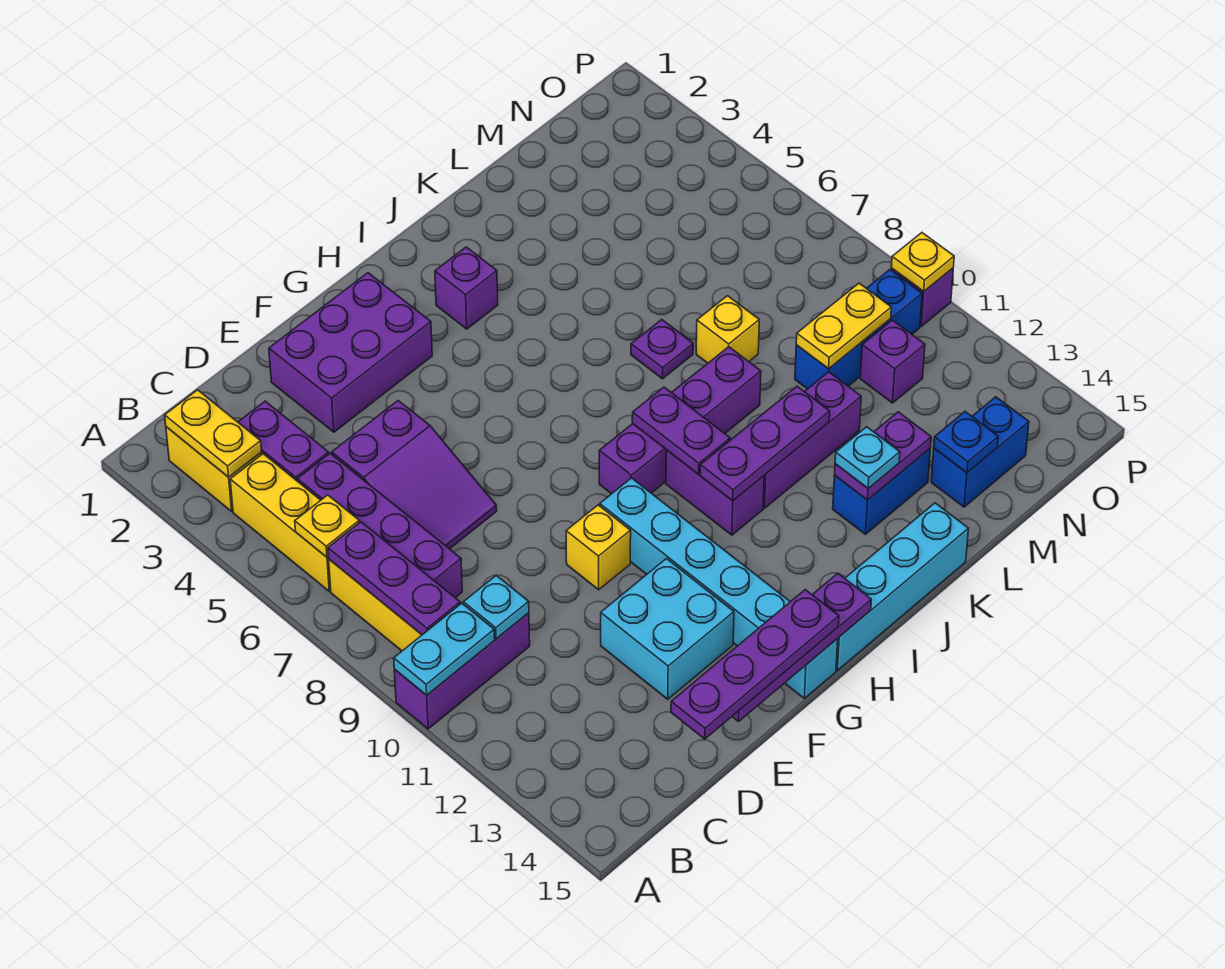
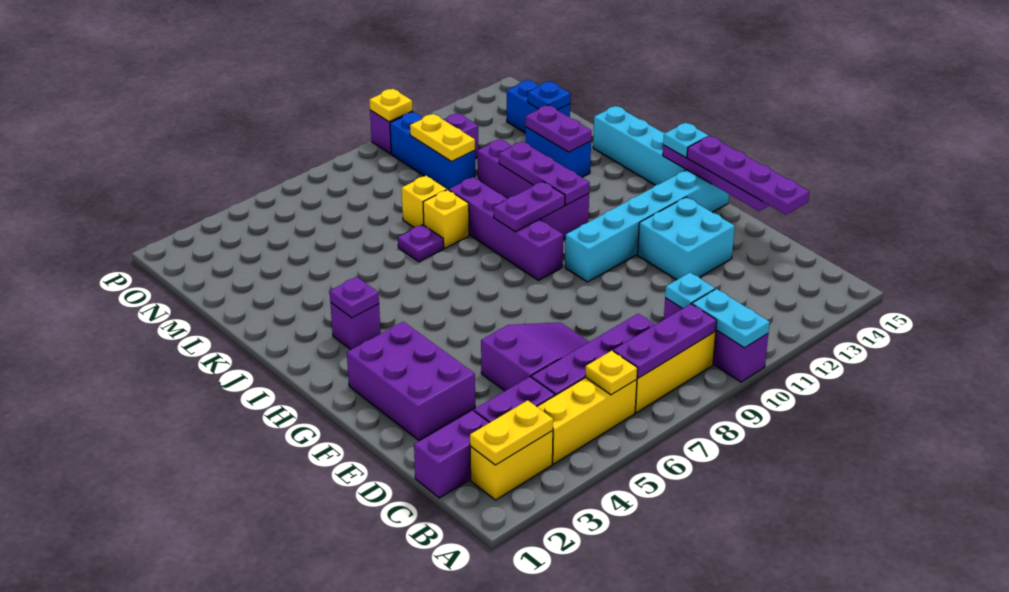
none -> purple 1x2 brick [414,410,489,498]
yellow 1x1 brick [566,505,631,590] -> yellow 1x1 brick moved to [423,190,469,248]
none -> purple 1x1 plate [330,277,379,318]
cyan 1x1 plate [835,427,900,488] -> cyan 1x1 plate moved to [663,123,709,158]

